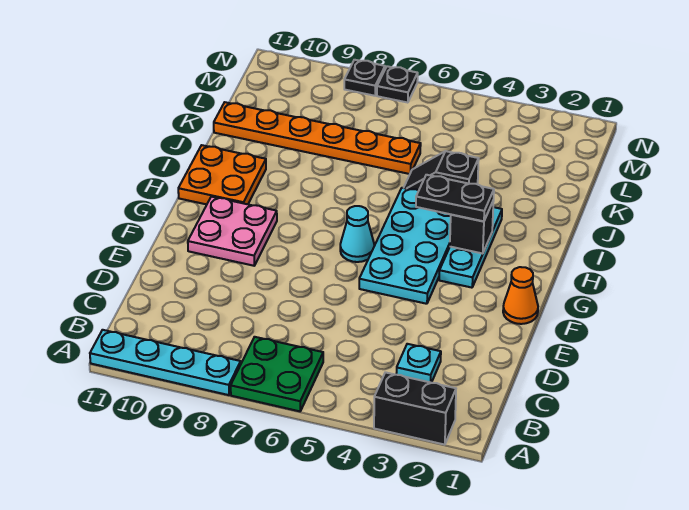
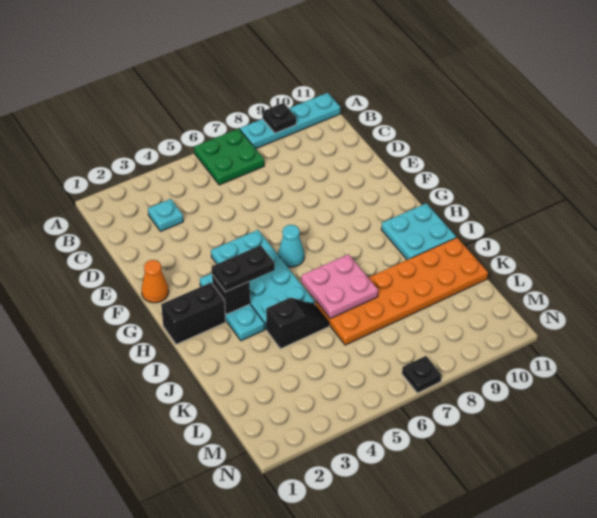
black 1x2 brick [374,372,456,445] -> black 1x2 brick moved to [161,283,226,344]
pink 2x2 plate [188,197,277,266] -> pink 2x2 plate moved to [301,254,378,318]
orange 2x2 plate [178,145,266,204] -> cyan 2x2 plate [381,203,456,260]
orange 1x6 plate [214,102,421,174] -> orange 2x6 plate [316,237,488,345]
black 1x1 plate [344,60,385,96] -> black 1x1 plate moved to [262,103,296,133]

